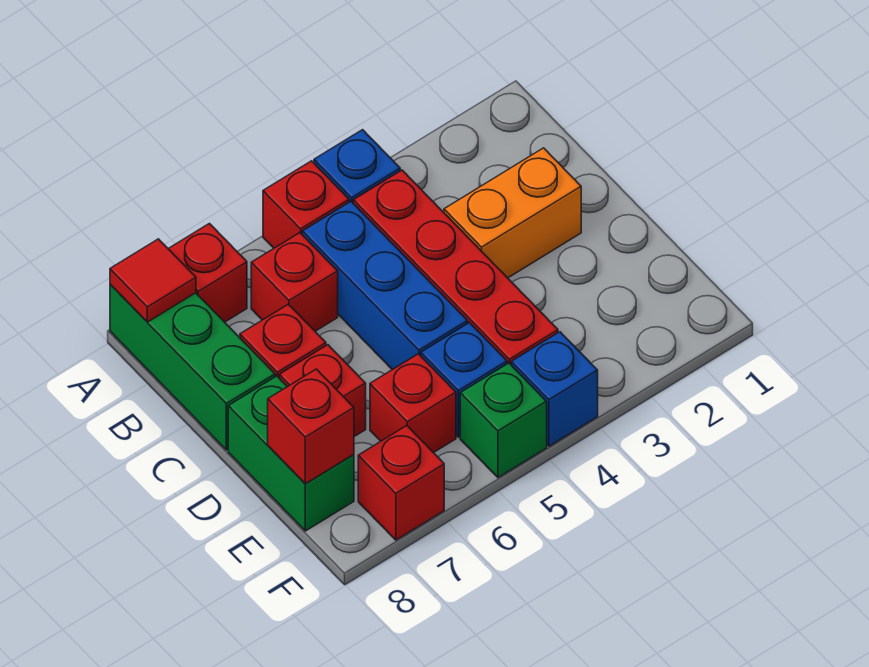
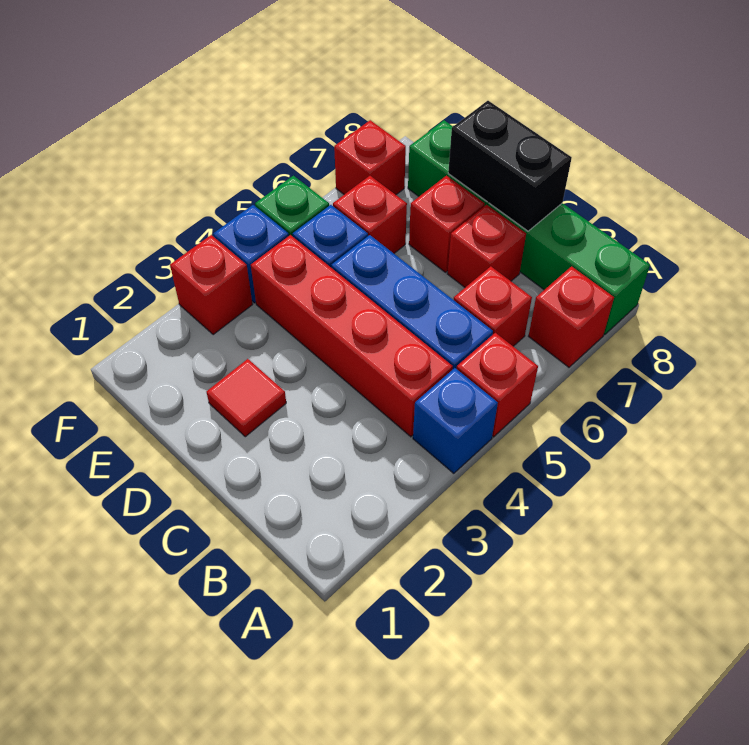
red 1x1 tile [110,239,196,322] -> red 1x1 tile moved to [206,359,286,437]
orange 1x2 brick [444,148,581,278] -> none
none -> black 1x2 brick [448,101,572,231]
red 1x1 brick [268,369,354,484] -> red 1x1 brick moved to [170,235,253,335]

